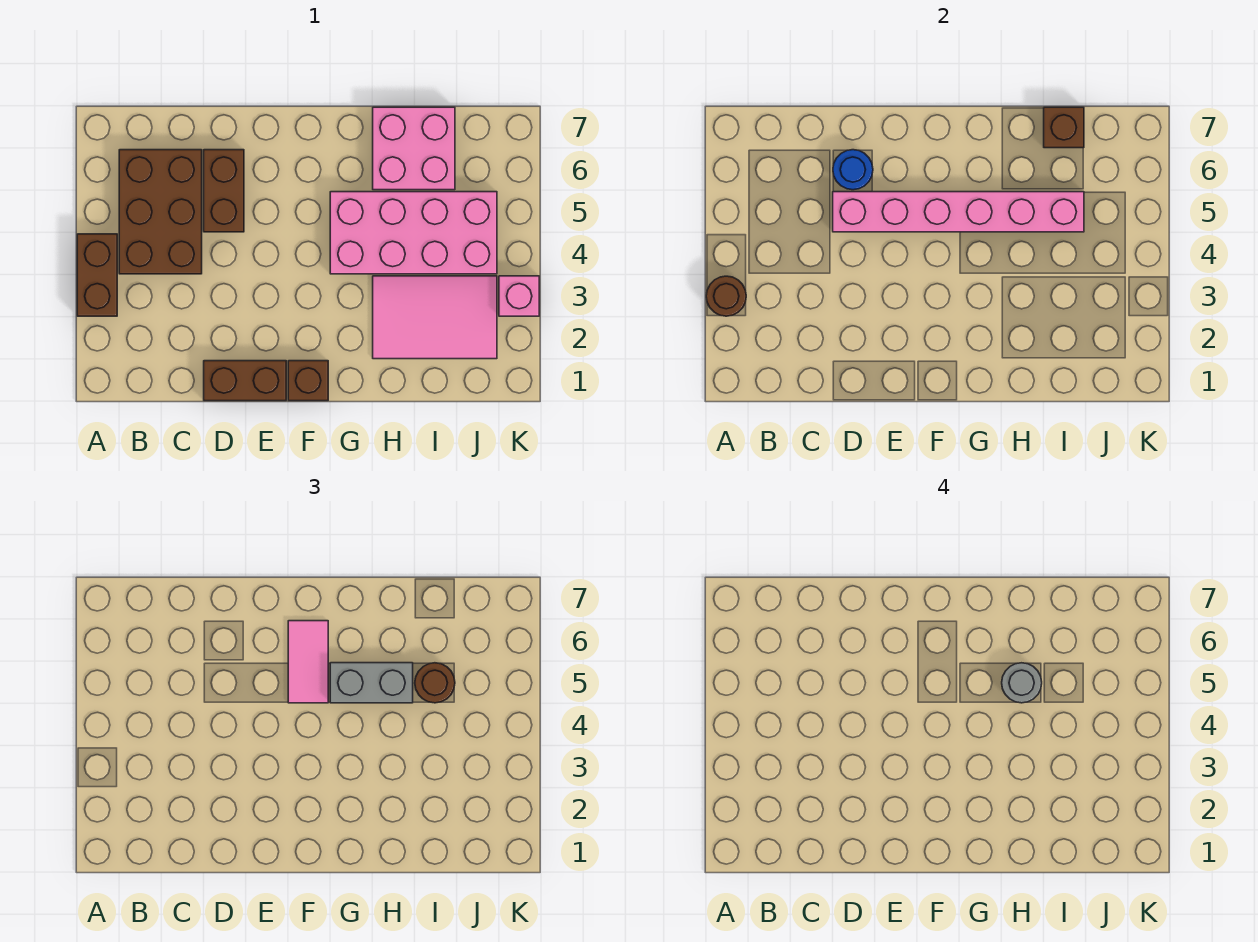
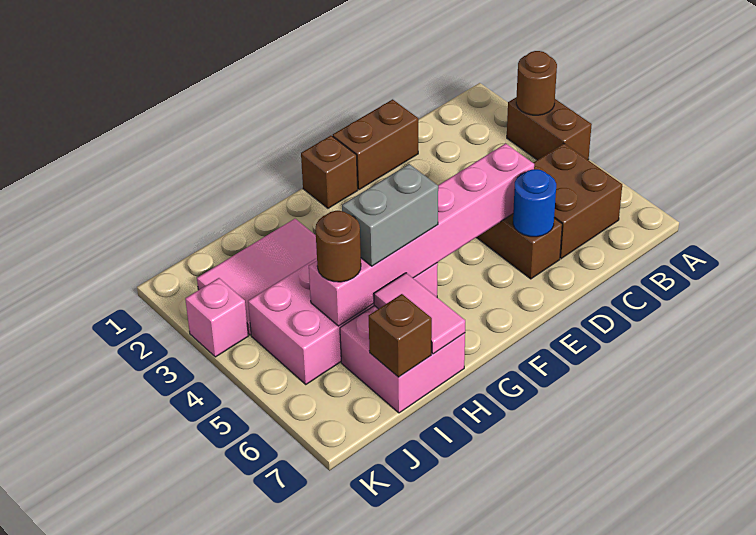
brown 2x3 brick [119,150,202,274] -> brown 2x2 brick [533,144,622,259]
pink 1x2 tile [288,621,328,703] -> pink 1x2 tile moved to [374,273,465,354]
grey 1x1 round brick [1002,663,1042,703] -> none

